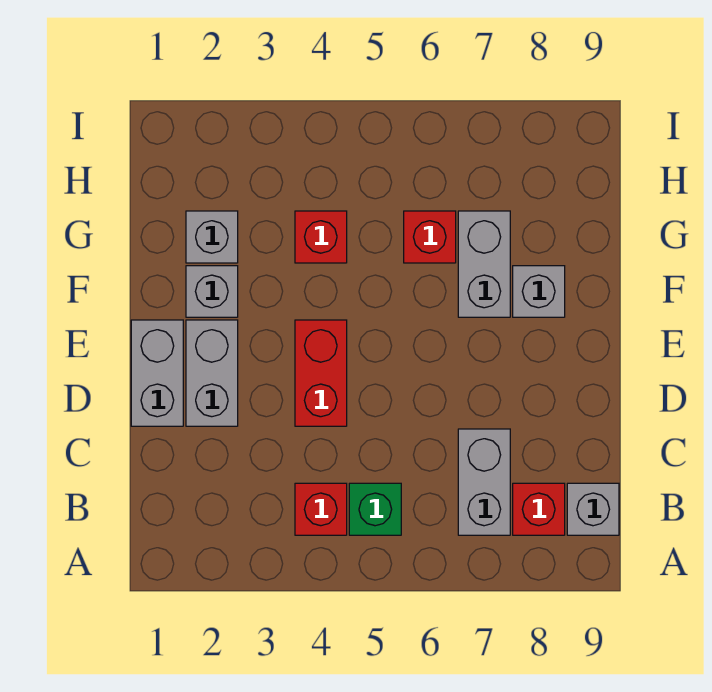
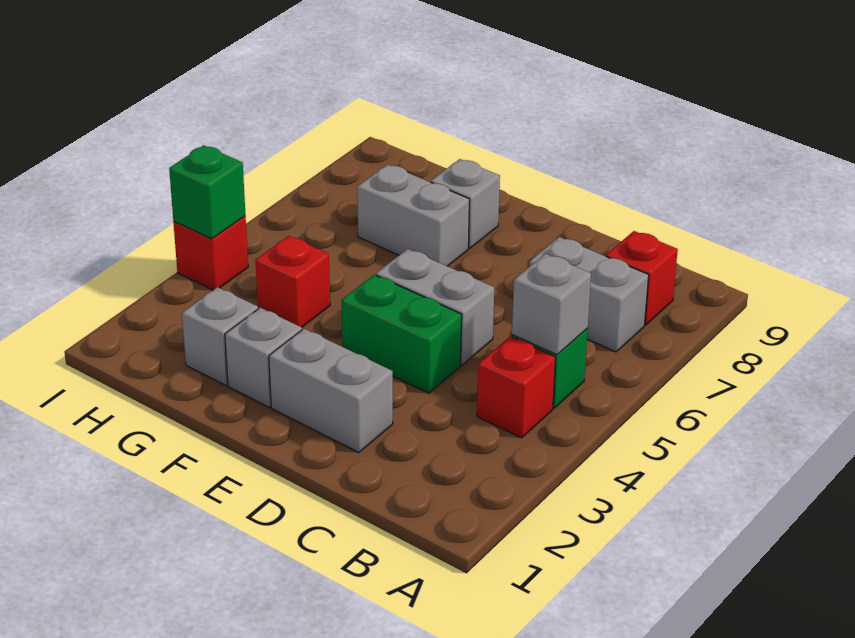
grey 1x1 brick [567,483,619,535] -> grey 1x1 brick moved to [512,254,591,355]
grey 1x2 brick [131,320,183,426] -> grey 1x2 brick moved to [376,249,494,365]
red 1x2 brick [295,320,347,426] -> green 1x2 brick [341,275,462,393]
red 1x1 brick [404,211,456,263] -> red 1x1 brick moved to [173,216,248,290]
none -> green 1x1 brick [169,145,245,239]

